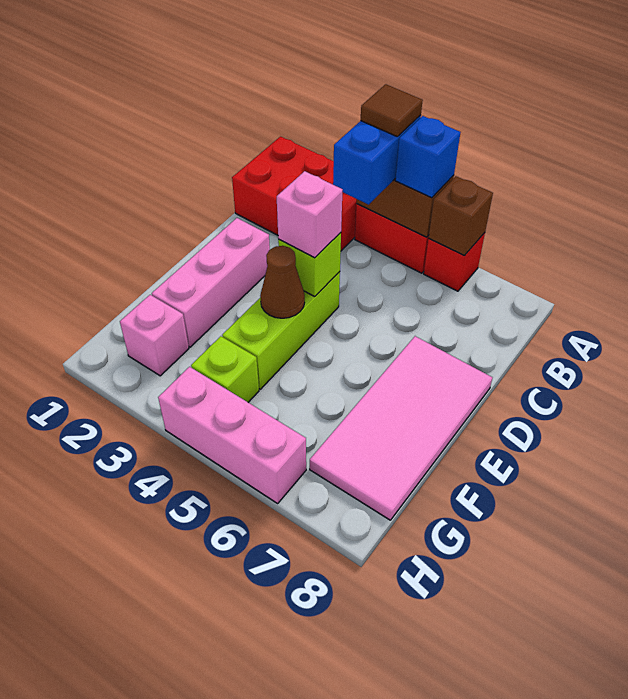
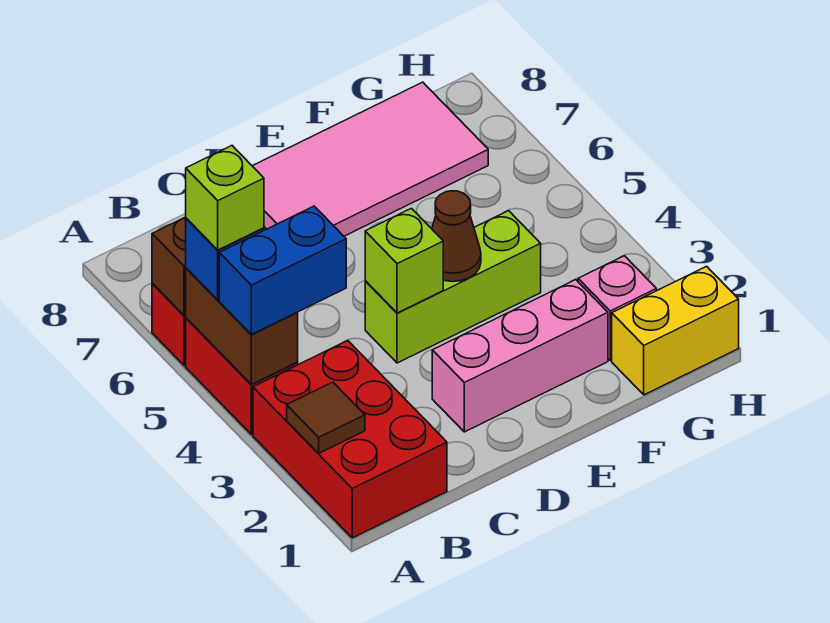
brown 1x1 tile [361,84,423,136] -> brown 1x1 tile moved to [287,382,365,454]
pink 1x1 brick [277,171,342,258] -> none
none -> yellow 1x2 brick [612,266,739,395]
lime 1x1 brick [191,336,259,402] -> lime 1x1 brick moved to [186,146,264,250]
pink 1x3 brick [158,367,306,503] -> none

